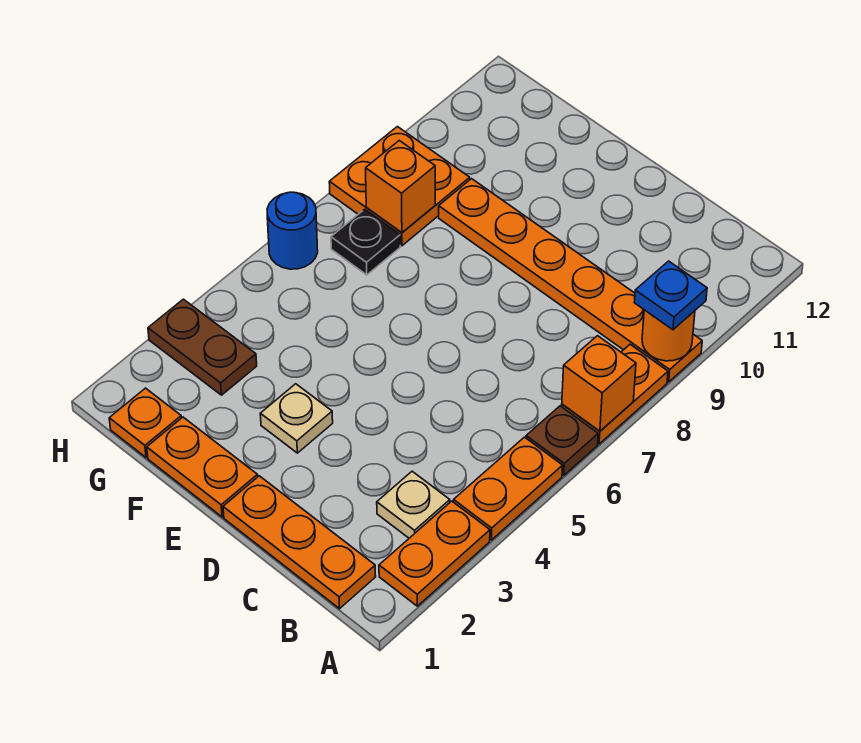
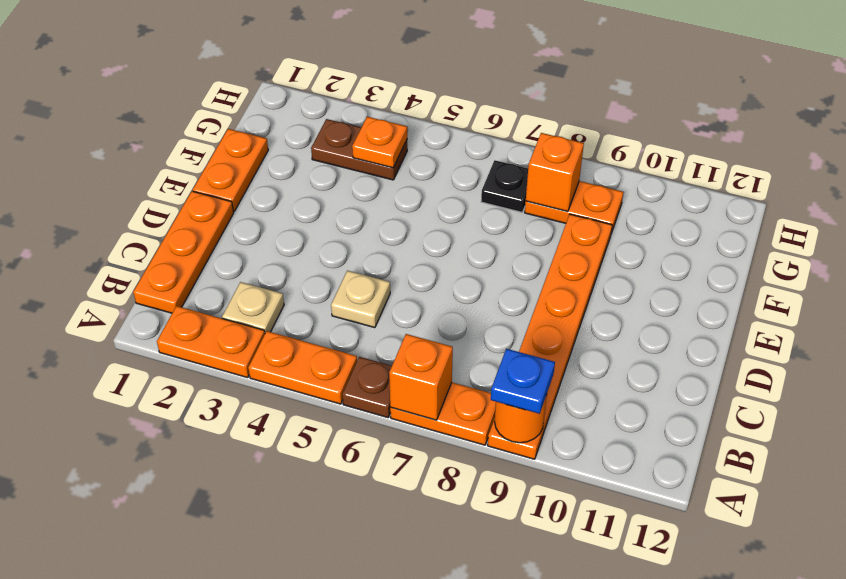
tan 1x1 plate [260,384,333,453] -> tan 1x1 plate moved to [331,271,390,328]
orange 1x1 plate [109,388,181,458] -> orange 1x1 plate moved to [352,117,407,168]
brown 1x2 plate [148,299,257,395] -> brown 1x2 plate turned to [311,119,407,180]
orange 2x2 plate [329,127,470,246] -> orange 1x2 plate [525,181,623,233]
blue 1x1 round brick [267,192,318,269] -> none

